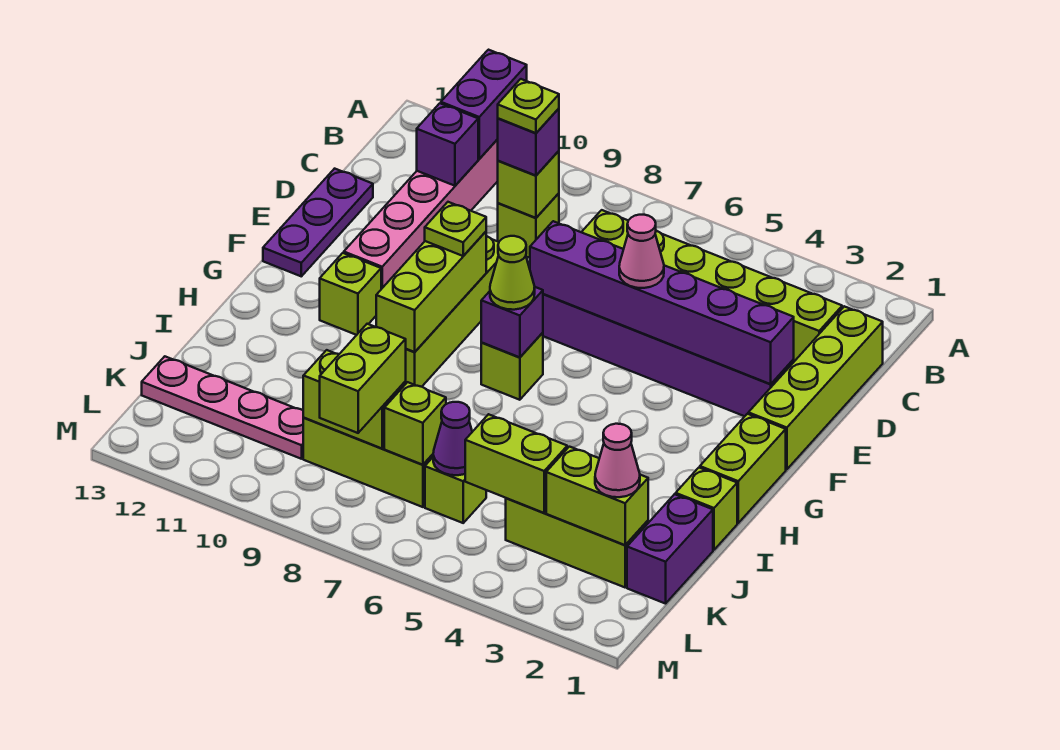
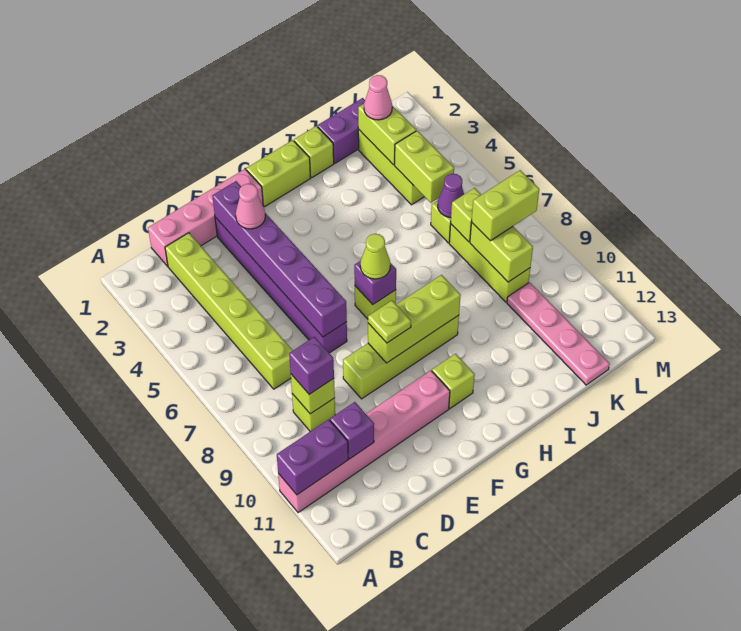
lime 1x4 brick [748,306,883,469] -> pink 1x4 brick [148,169,263,266]
lime 1x1 plate [498,79,559,133] -> none
purple 1x3 plate [263,169,373,276] -> none
pink 1x1 cone [619,215,664,288] -> pink 1x1 cone moved to [236,184,265,229]

